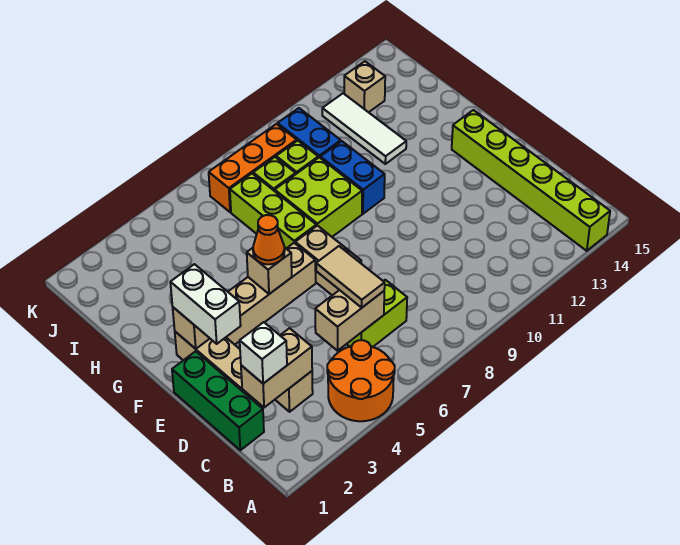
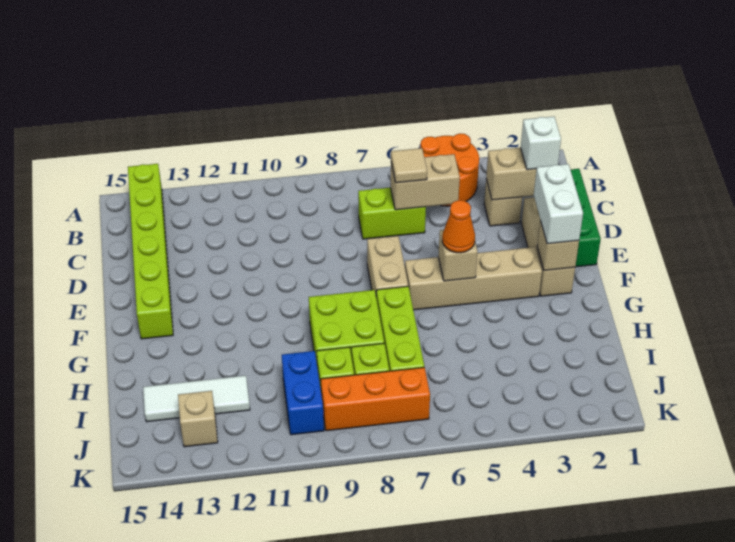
tan 1x2 tile [316,246,385,307] -> tan 1x1 tile [391,148,427,183]
blue 1x2 brick [320,141,385,214] -> none
white 1x3 tile [322,93,406,164] -> white 1x3 tile turned to [143,376,250,422]

